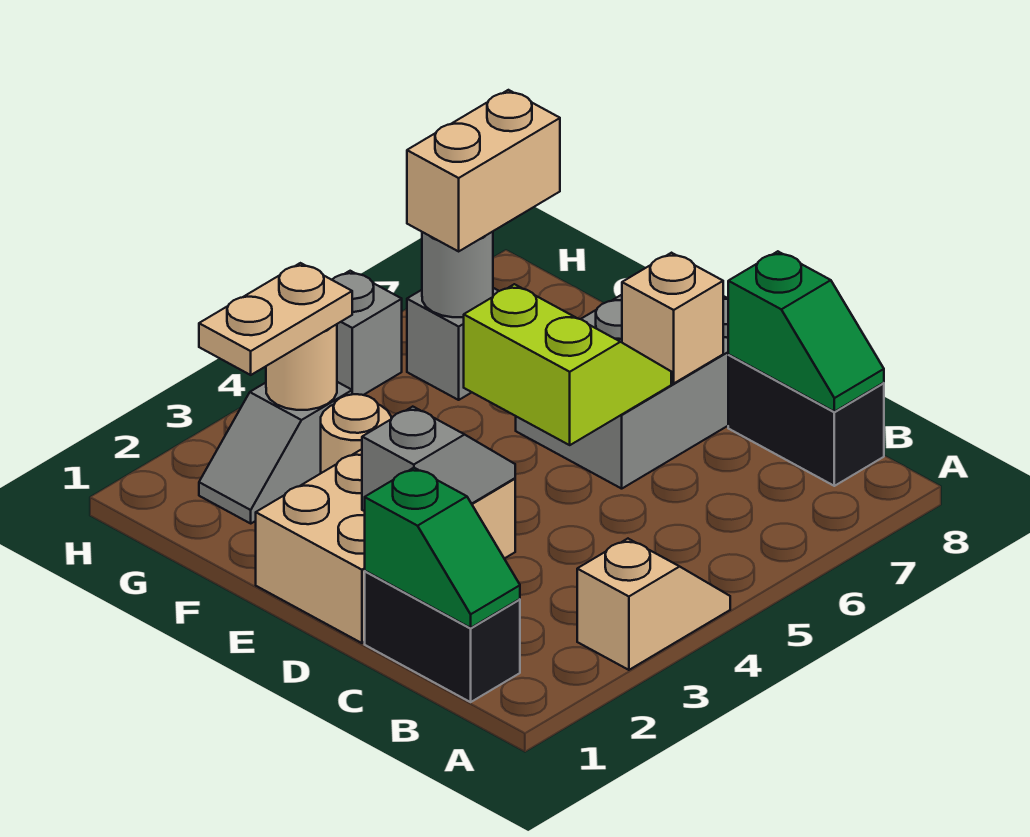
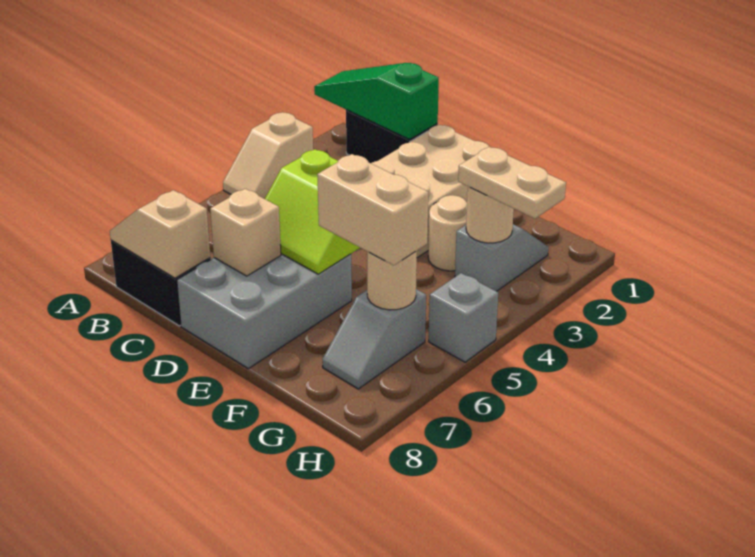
green 1x2 slope [365,468,520,628] -> green 1x3 slope [314,63,439,139]
green 1x2 slope [728,251,884,412] -> tan 1x2 slope [110,190,210,278]
grey 1x2 slope [362,407,515,511] -> none
tan 1x2 plate [199,263,352,375] -> tan 1x2 plate turned to [458,147,566,219]
grey 1x1 round brick [422,232,493,317] -> tan 1x1 round brick [367,251,417,310]
tan 1x2 brick [407,90,560,251] -> tan 1x2 brick turned to [317,154,428,265]

